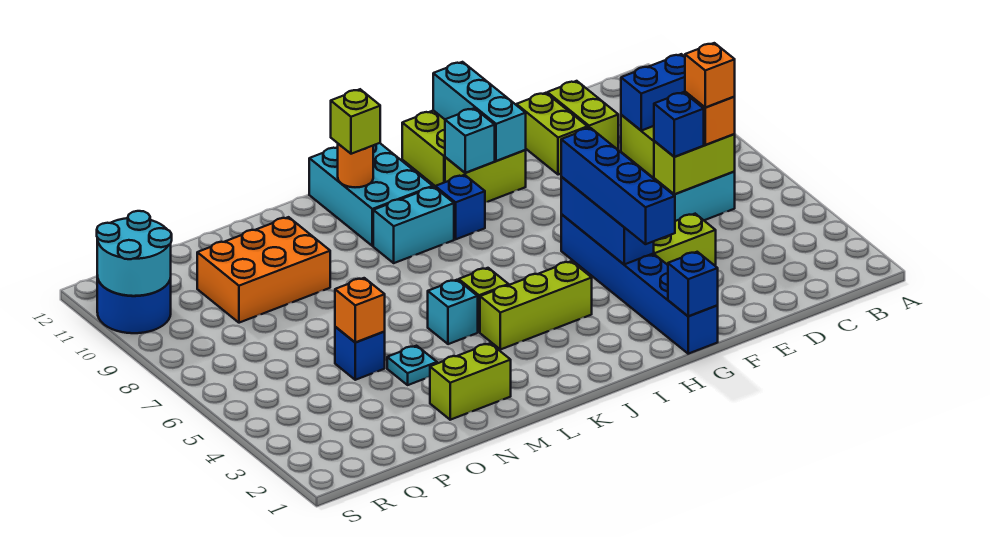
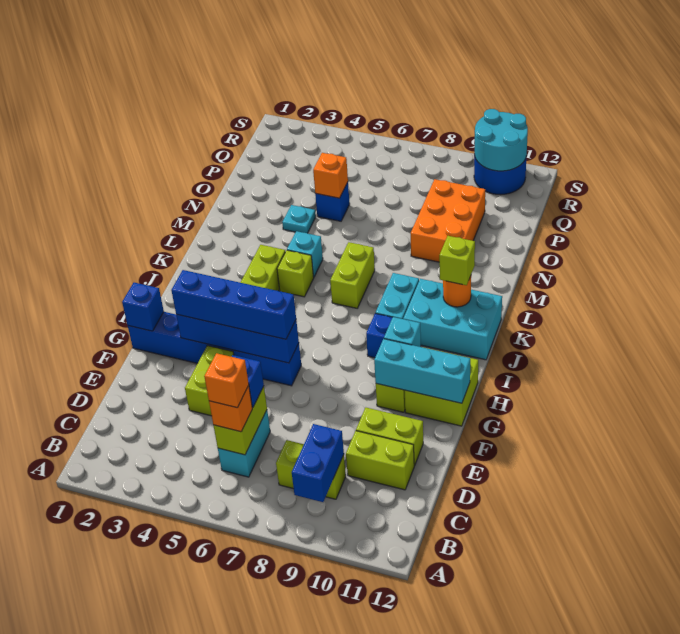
blue 1x3 brick [561,177,654,264] -> blue 1x4 brick [176,314,299,363]
lime 1x2 brick [430,343,511,420] -> lime 1x2 brick moved to [330,242,375,308]

